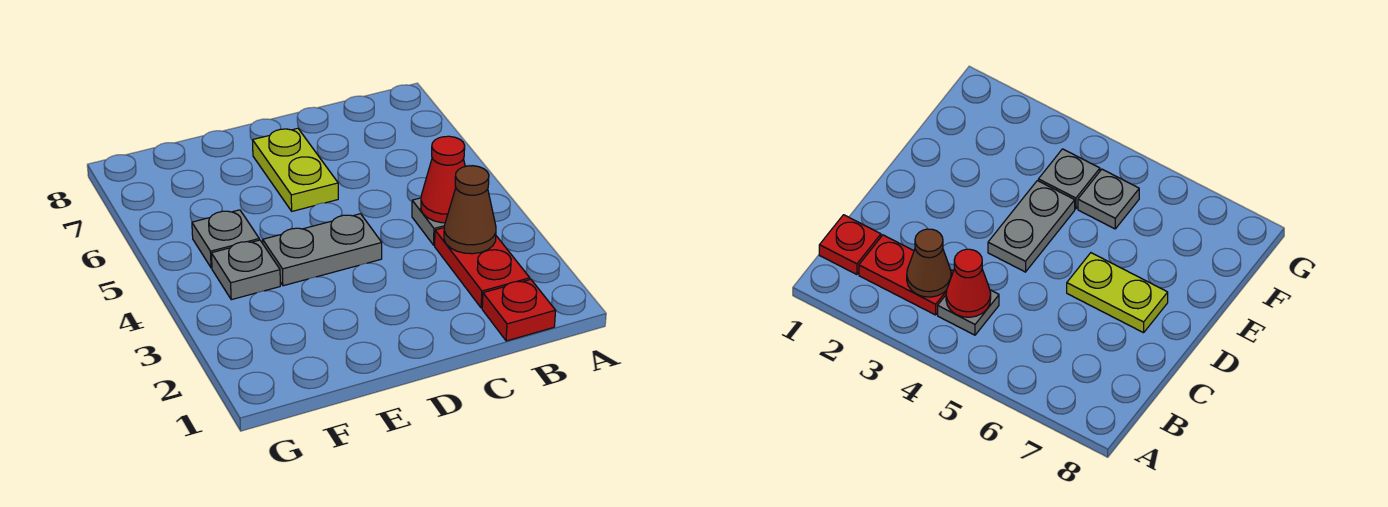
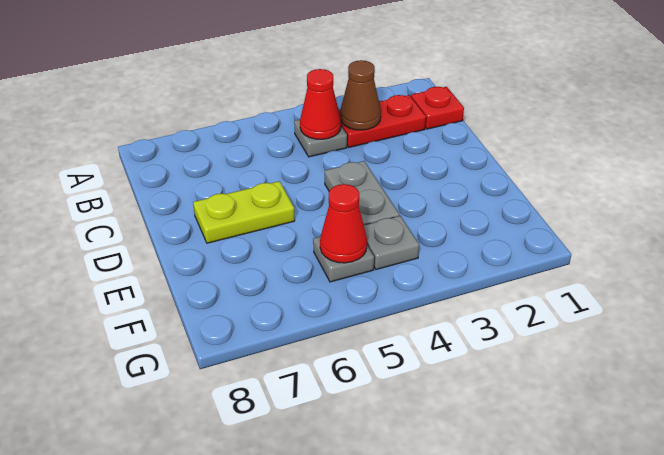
none -> red 1x1 cone [320,184,367,263]

